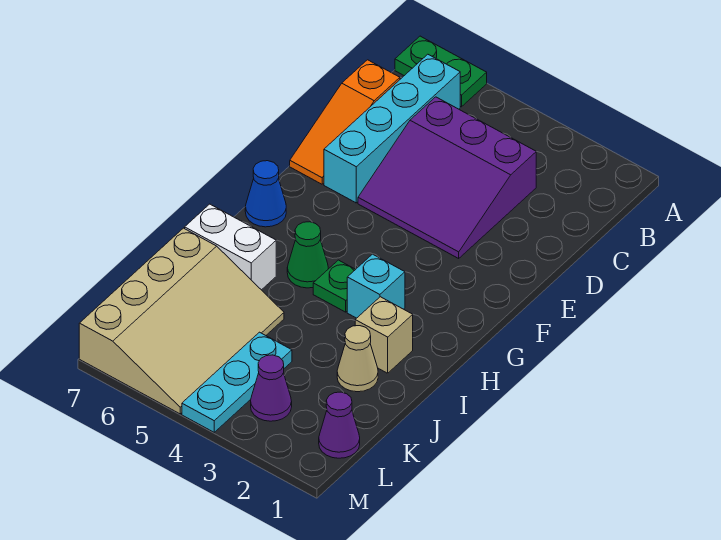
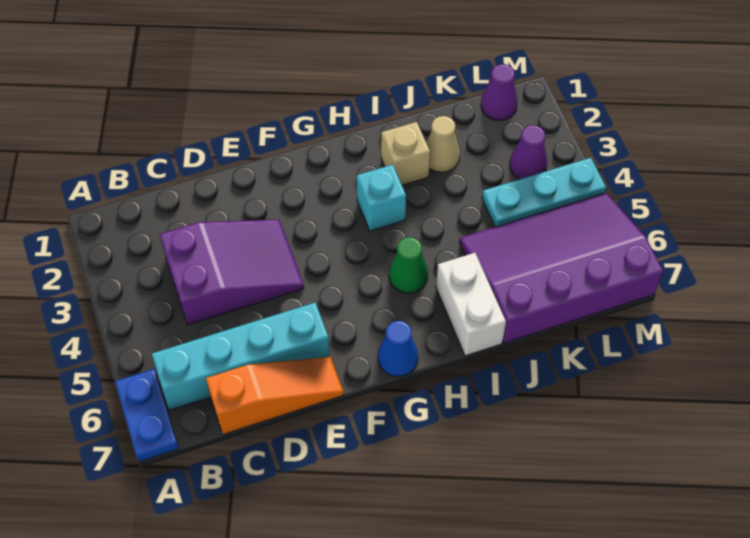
green 1x2 plate [395,36,487,107] -> blue 1x2 plate [115,369,179,462]
purple 3x3 slope [358,97,536,258] -> purple 2x3 slope [160,219,304,325]
green 1x1 plate [313,260,356,312] -> none
tan 3x4 slope [79,228,284,414] -> purple 3x4 slope [459,193,663,343]

